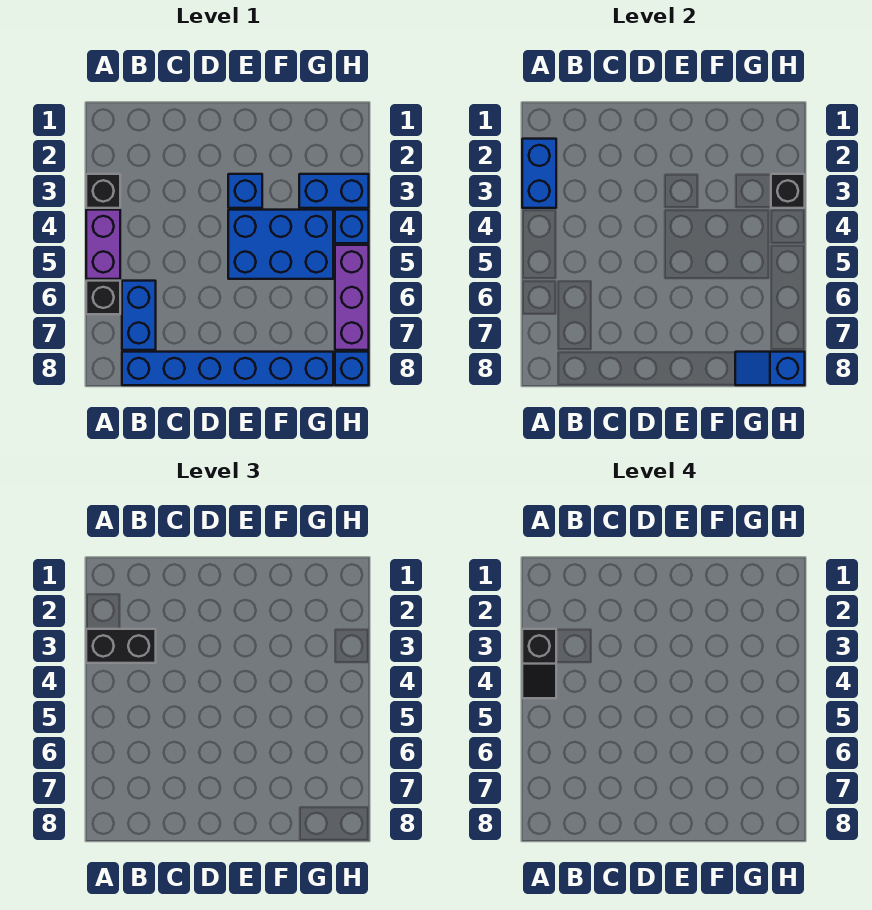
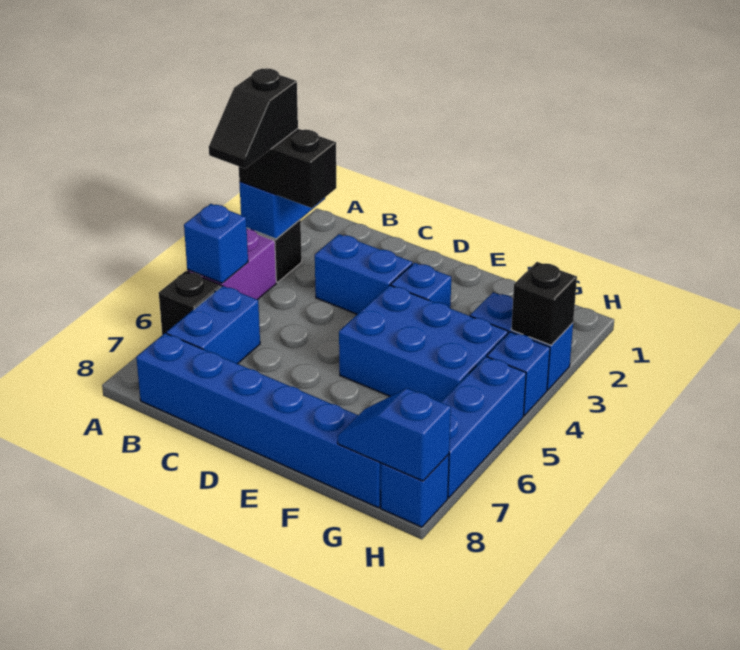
none -> blue 1x1 brick [184,204,248,283]
none -> blue 1x2 brick [315,234,413,314]
purple 1x3 brick [335,245,369,350] -> blue 1x3 brick [442,357,526,498]

